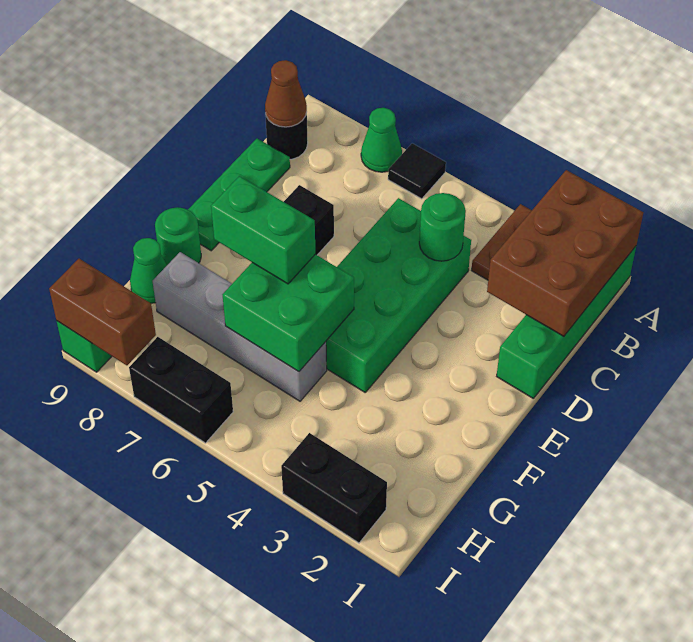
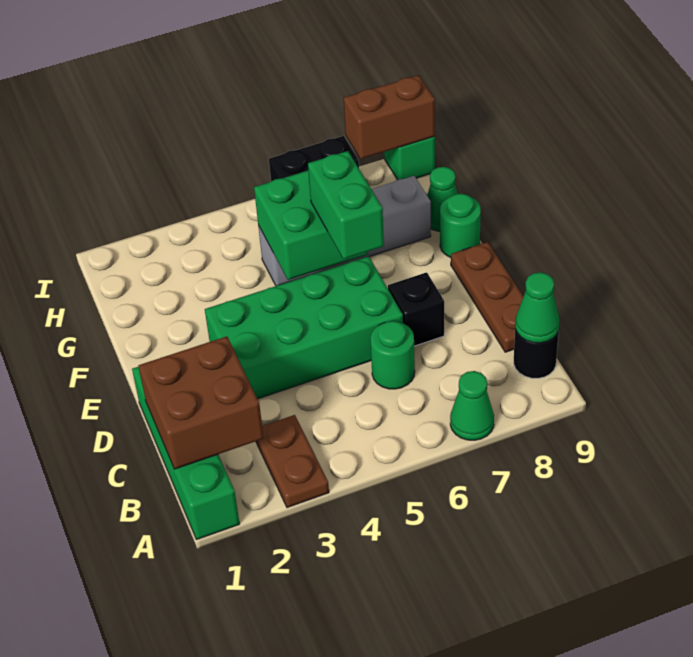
brown 2x3 brick [487,170,643,336] -> brown 2x2 brick [138,336,264,469]
black 1x1 tile [388,143,446,199] -> none
brown 1x1 cone [265,60,307,127] -> green 1x1 cone [515,272,559,343]
green 2x4 brick [326,198,471,392] -> green 2x4 brick turned to [205,256,403,399]
green 1x1 round brick [419,193,466,261] -> green 1x1 round brick moved to [371,321,415,389]
green 1x3 plate [188,139,290,251] -> brown 1x3 plate [451,242,524,352]
green 1x2 brick [211,176,315,284] -> green 1x2 brick turned to [308,151,384,259]
black 1x2 brick [281,433,387,543] -> none

